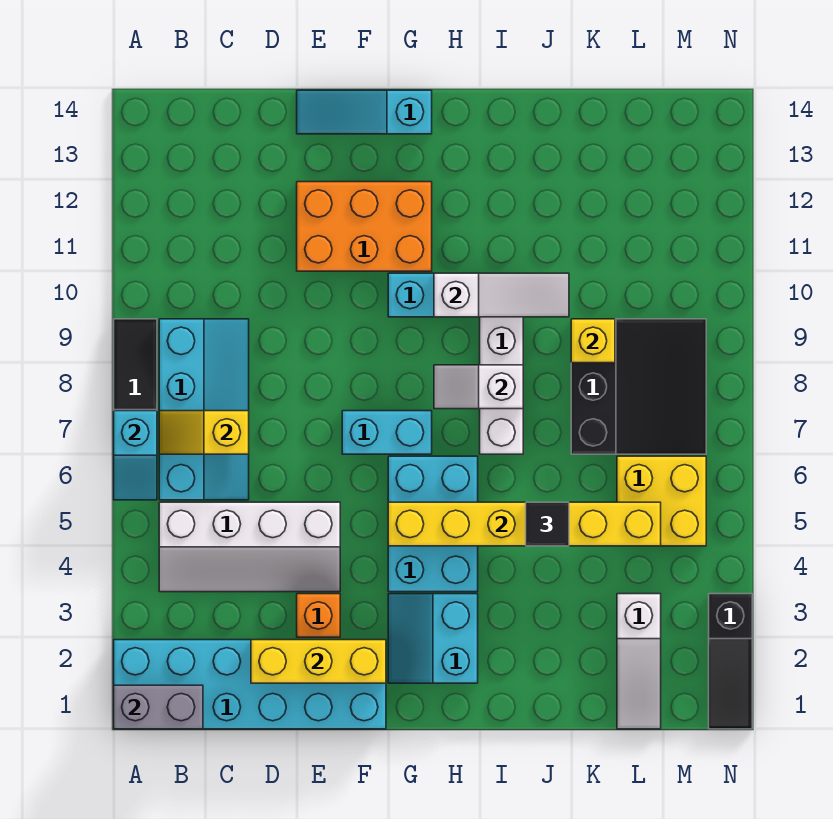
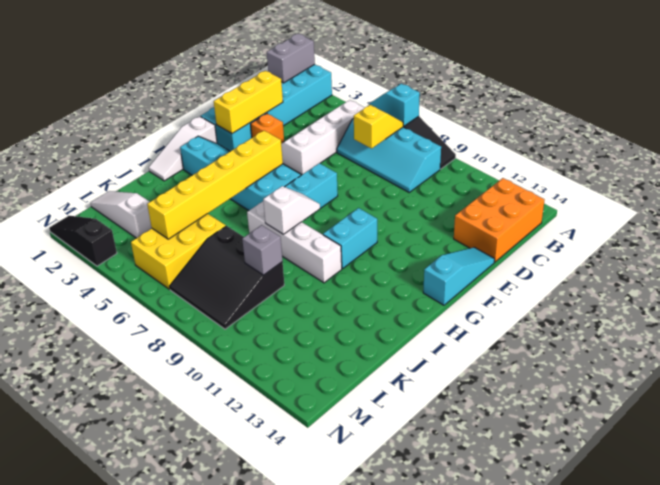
orange 2x3 brick [297,182,432,271] -> orange 2x3 brick moved to [454,178,544,262]
white 1x3 slope [434,273,569,317] -> white 1x3 slope moved to [149,116,217,181]
black 1x1 tile [526,502,569,546] -> none
yellow 1x1 brick [571,319,615,363] -> grey 1x1 brick [242,225,282,275]
yellow 2x2 brick [617,456,706,546] -> yellow 2x3 brick [131,214,226,289]

